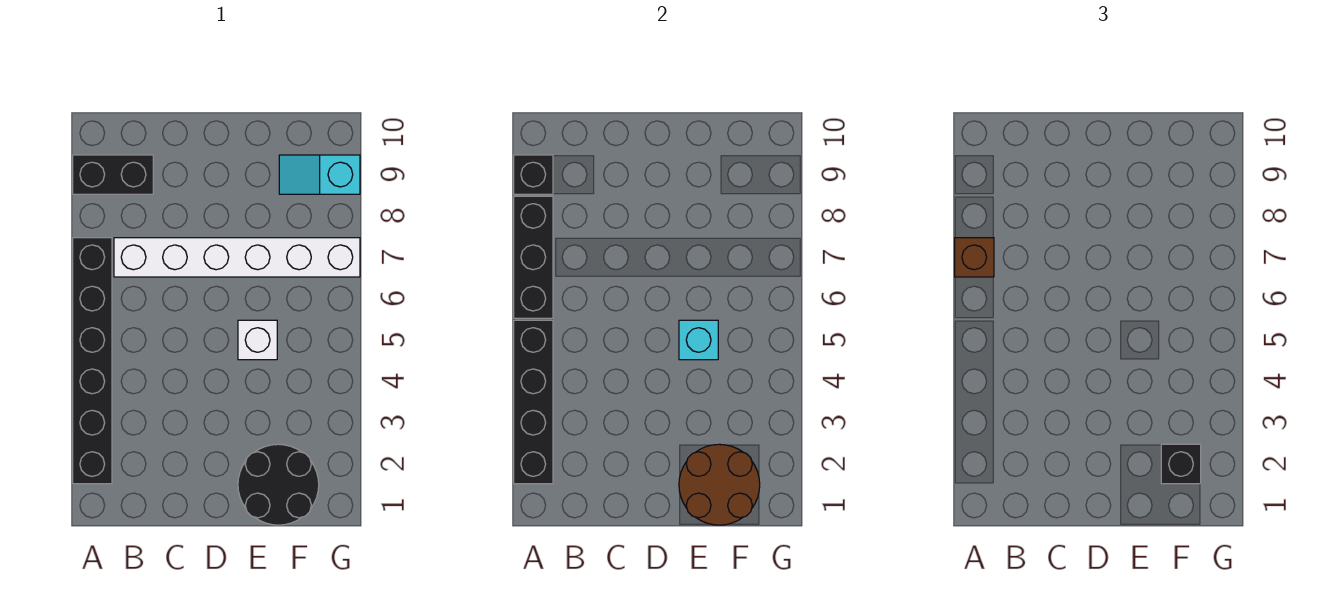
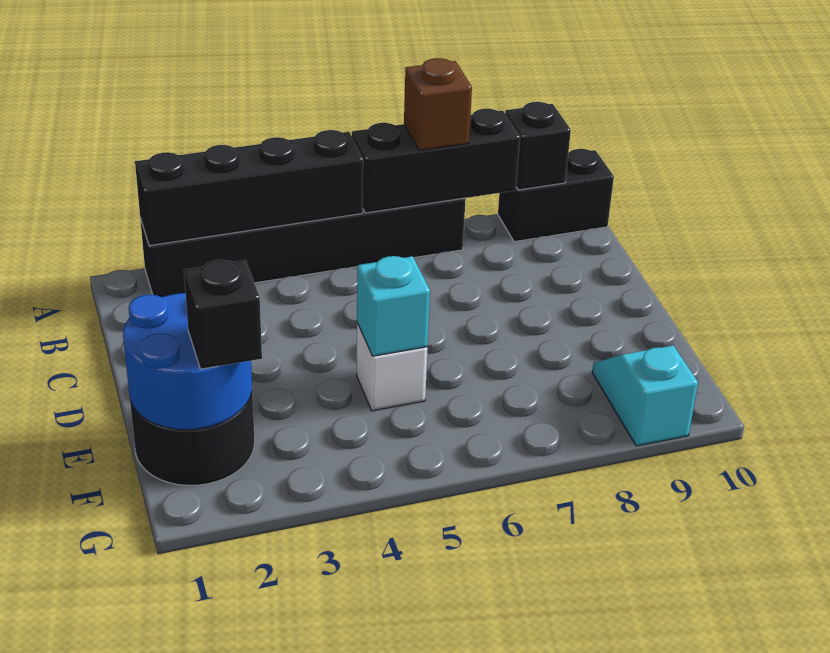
black 1x2 brick [73,155,153,194] -> black 1x2 brick turned to [498,149,614,242]
white 1x6 brick [114,238,360,277] -> none
brown 2x2 round brick [679,444,760,525] -> blue 2x2 round brick [123,293,252,430]

